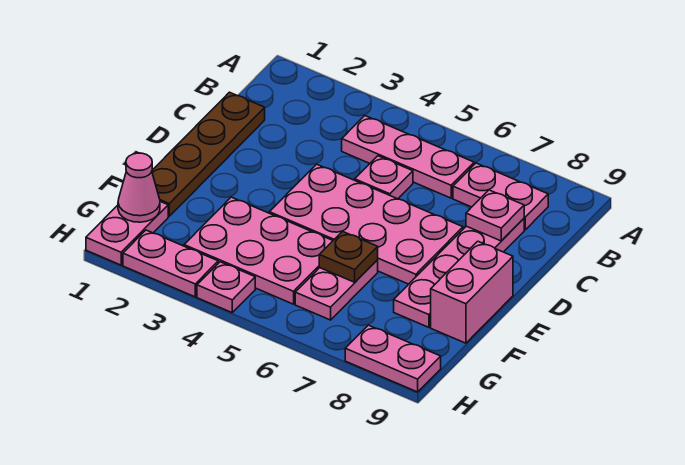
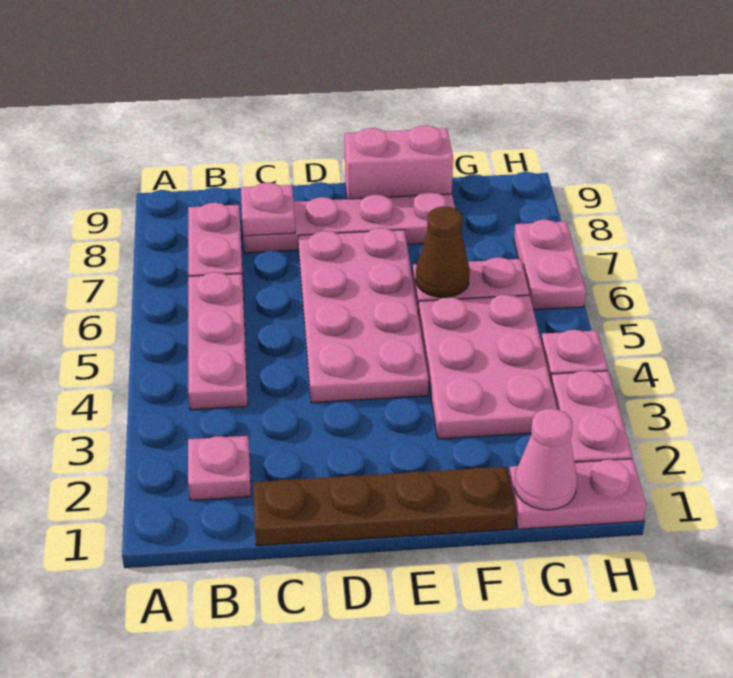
pink 1x1 plate [355,156,413,199] -> pink 1x1 plate moved to [188,436,251,500]
brown 1x1 plate [319,231,378,282] -> brown 1x1 cone [416,207,470,297]
pink 1x2 plate [345,325,441,392] -> pink 1x2 plate moved to [514,220,586,310]

